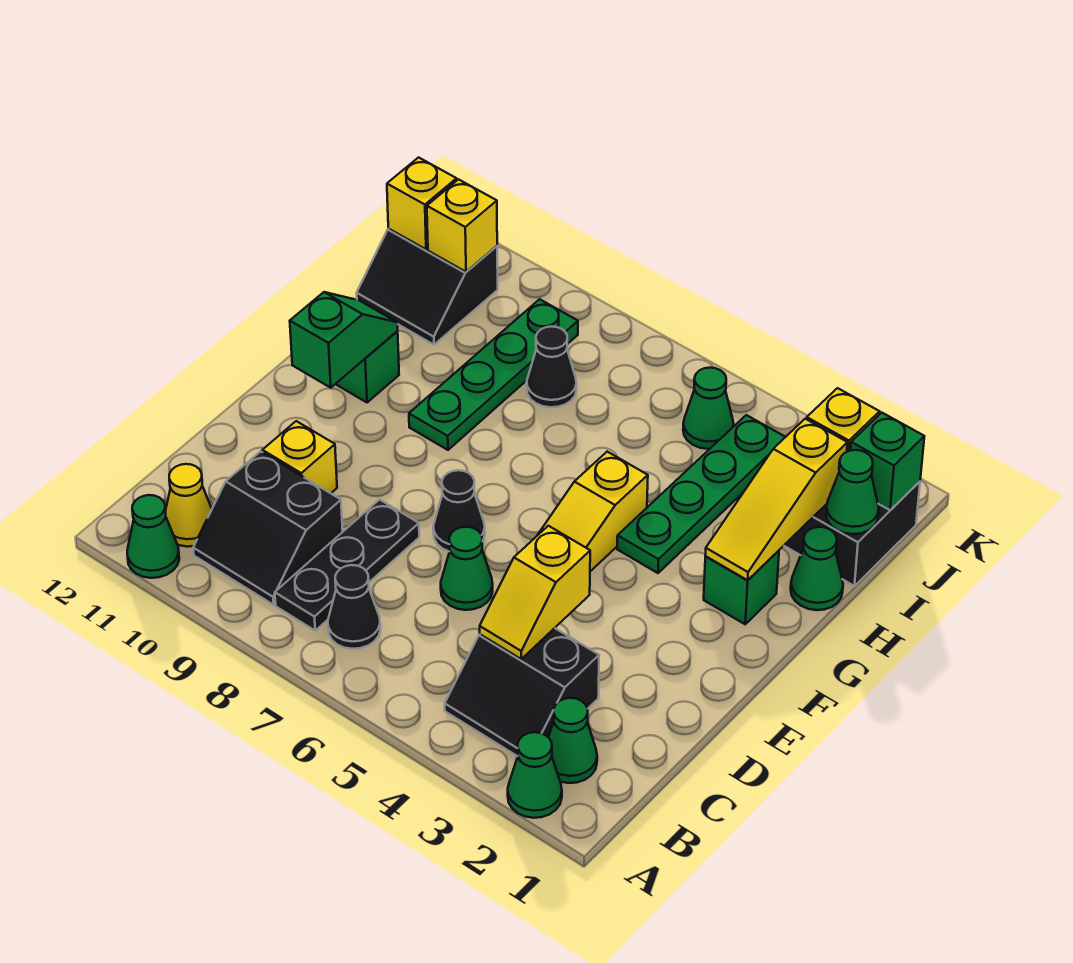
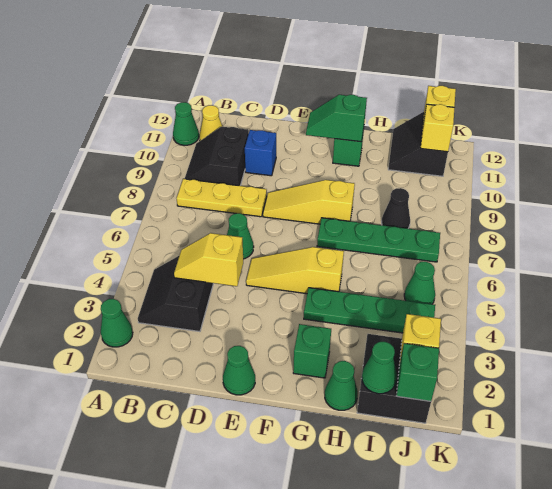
green 1x1 cone [548,698,597,783] -> green 1x1 cone moved to [223,346,255,395]
black 1x1 cone [328,565,380,649] -> none
black 1x3 plate [275,500,419,630] -> yellow 1x3 plate [177,179,267,217]
yellow 1x1 brick [262,421,337,493] -> blue 1x1 brick [245,130,276,176]
black 1x1 cone [433,470,485,551] -> none
green 1x2 slope [290,292,398,388] -> green 1x2 slope turned to [306,95,367,142]
yellow 1x3 slope [705,419,847,580] -> yellow 1x3 slope moved to [263,180,355,224]
green 1x4 plate [409,299,578,450] -> green 1x4 plate moved to [317,218,440,262]

